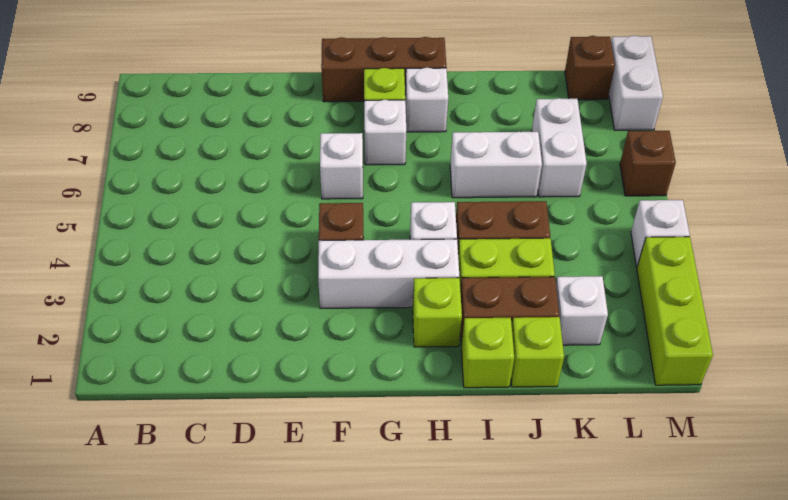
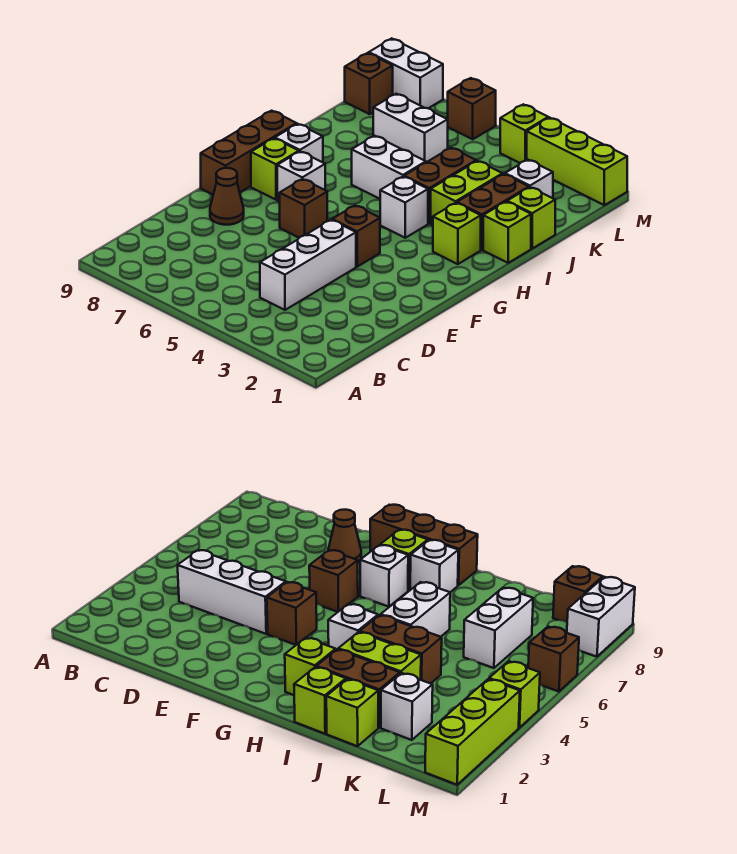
none -> brown 1x1 cone [210,168,244,225]
white 1x3 brick [318,239,459,308] -> white 1x3 brick moved to [260,220,356,310]
white 1x1 brick [320,133,363,199] -> brown 1x1 brick [280,179,327,238]
white 1x2 brick [450,132,542,198] -> white 1x2 brick turned to [352,136,426,199]
white 1x1 brick [631,200,690,267] -> lime 1x1 brick [500,104,548,163]

